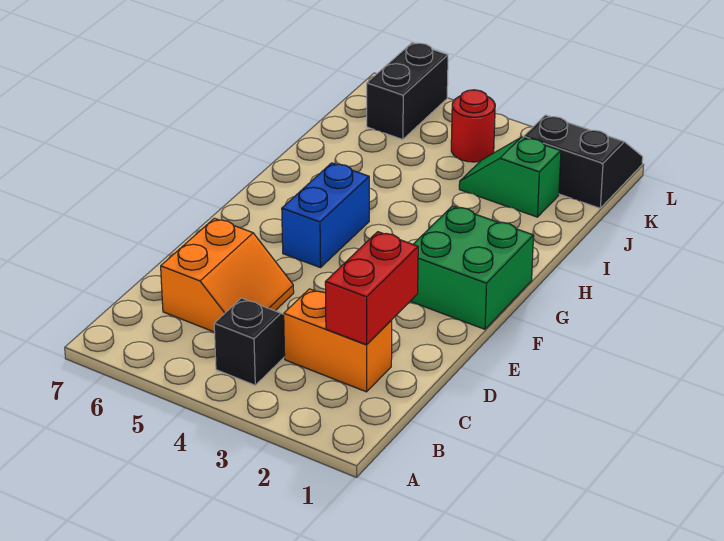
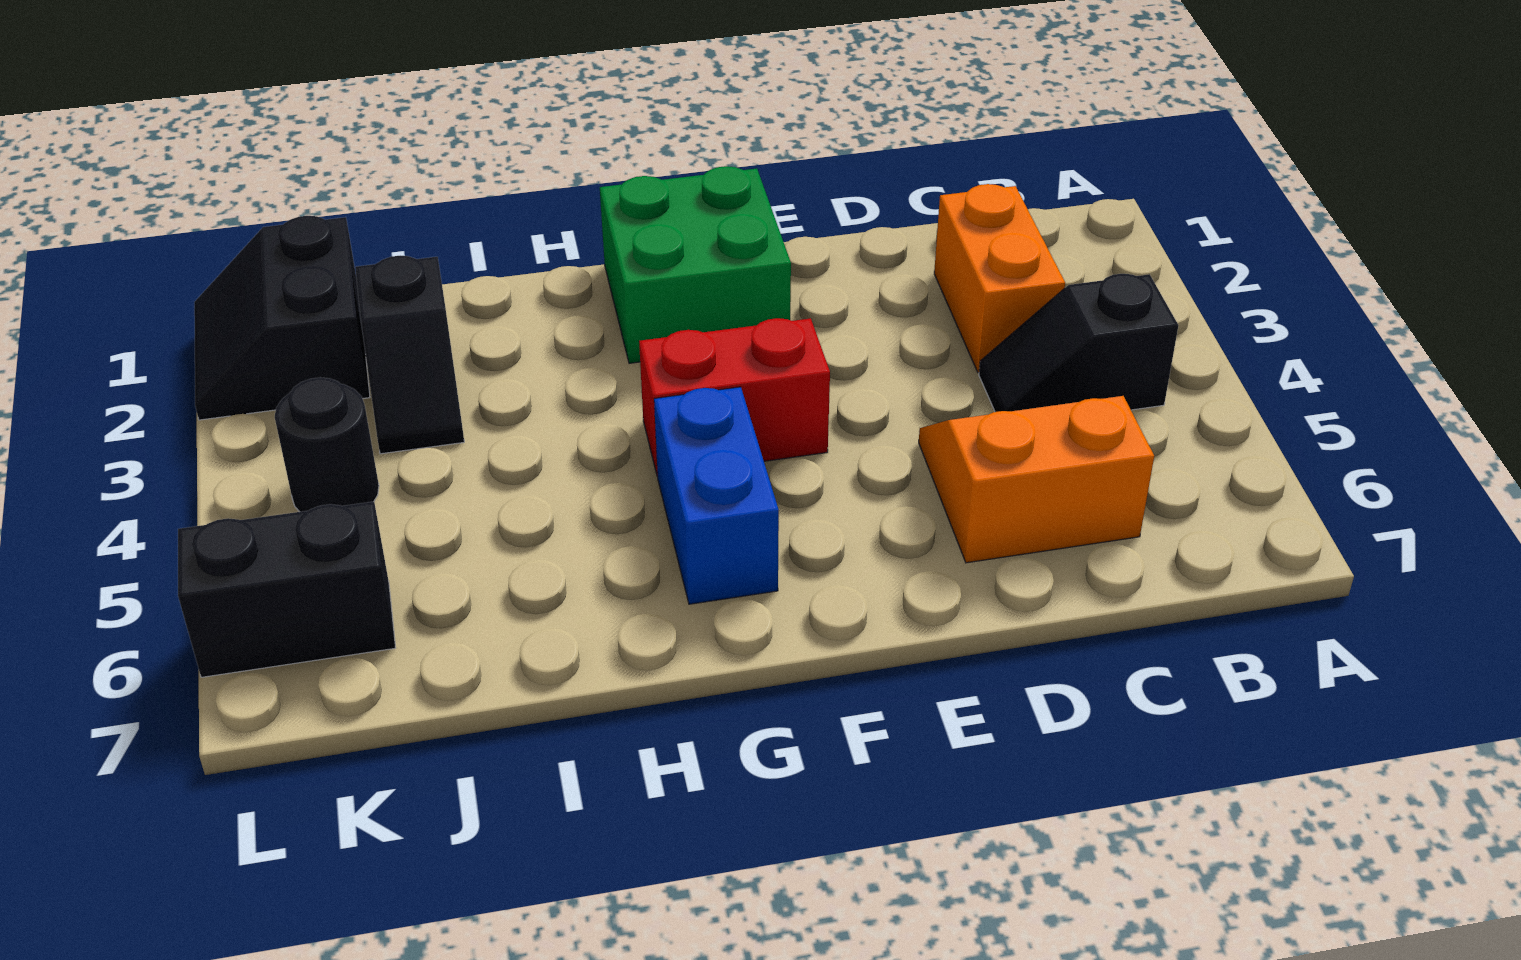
red 1x2 brick [325,232,418,345] -> red 1x2 brick moved to [639,318,830,476]
blue 1x2 brick [282,163,369,268] -> blue 1x2 brick turned to [654,387,779,604]
green 1x2 slope [459,137,561,217] -> black 1x2 slope [355,256,464,454]
red 1x1 round brick [451,90,495,162] -> black 1x1 round brick [275,377,379,512]

